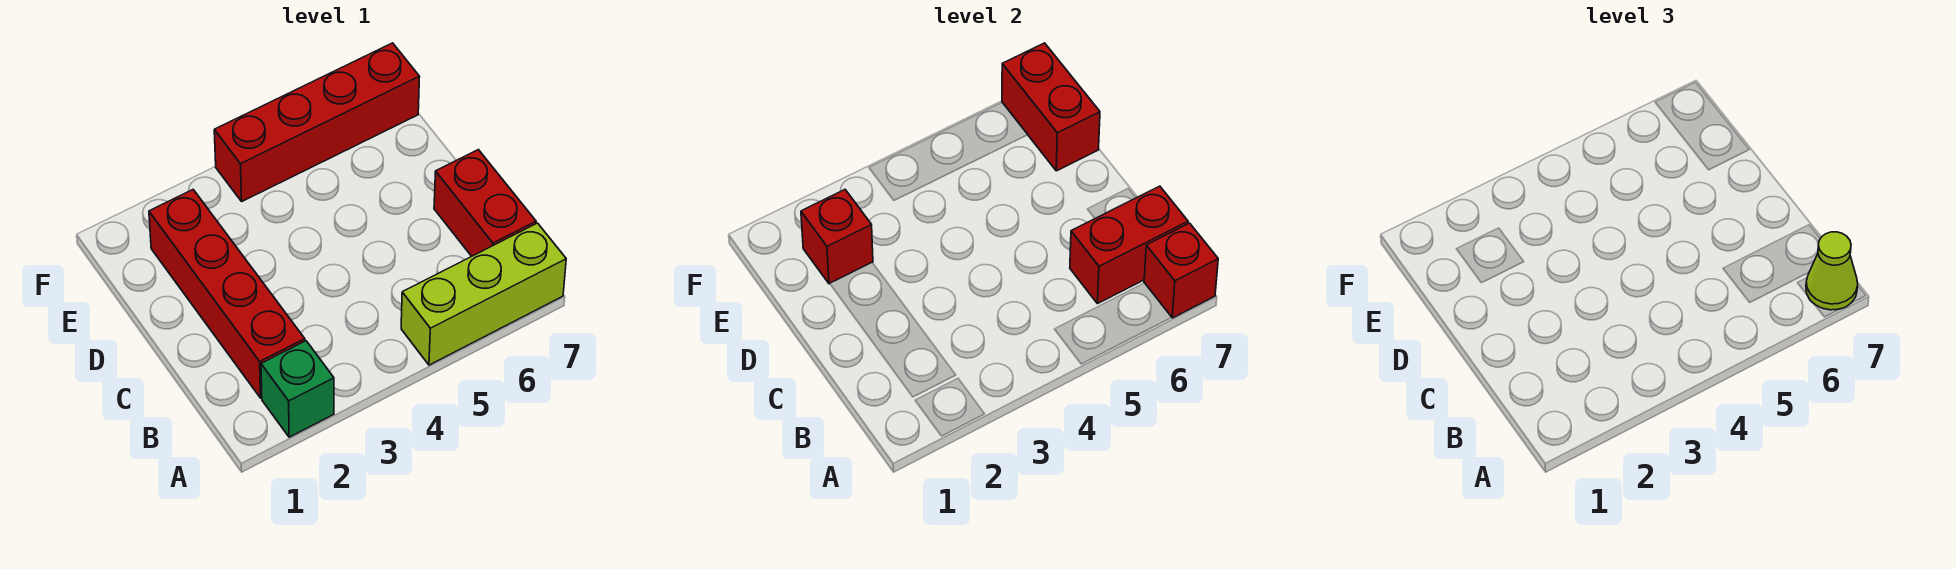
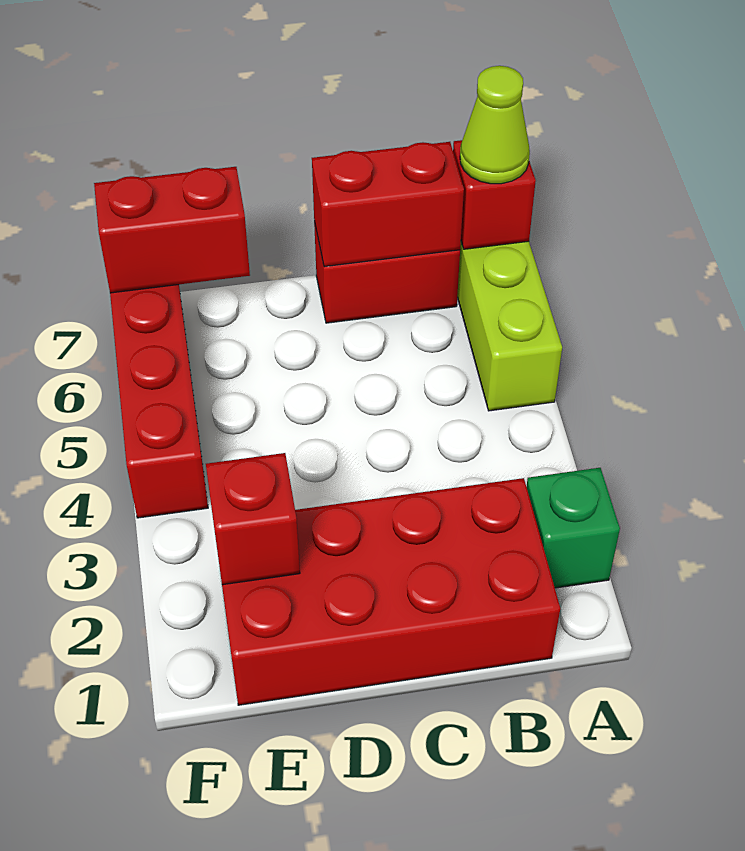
red 1x4 brick [149,190,305,398] -> red 2x4 brick [222,478,560,705]
red 1x2 brick [1070,186,1188,304] -> red 1x2 brick turned to [312,142,464,267]

